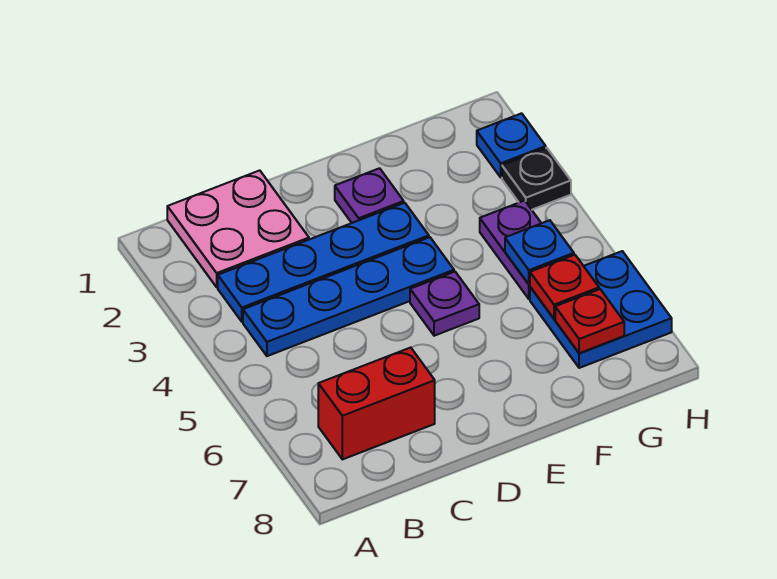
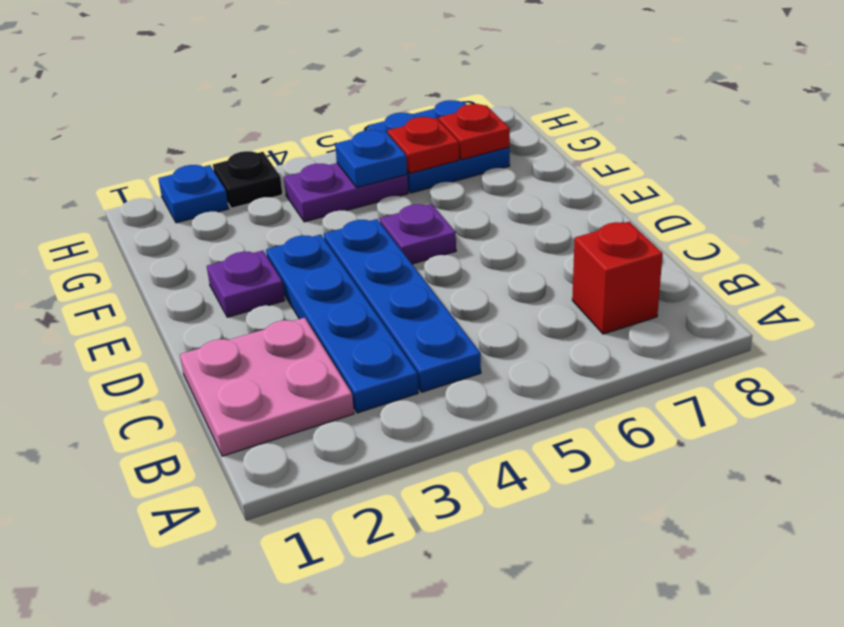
red 1x2 brick [318,348,435,459] -> red 1x1 brick [572,222,663,334]

